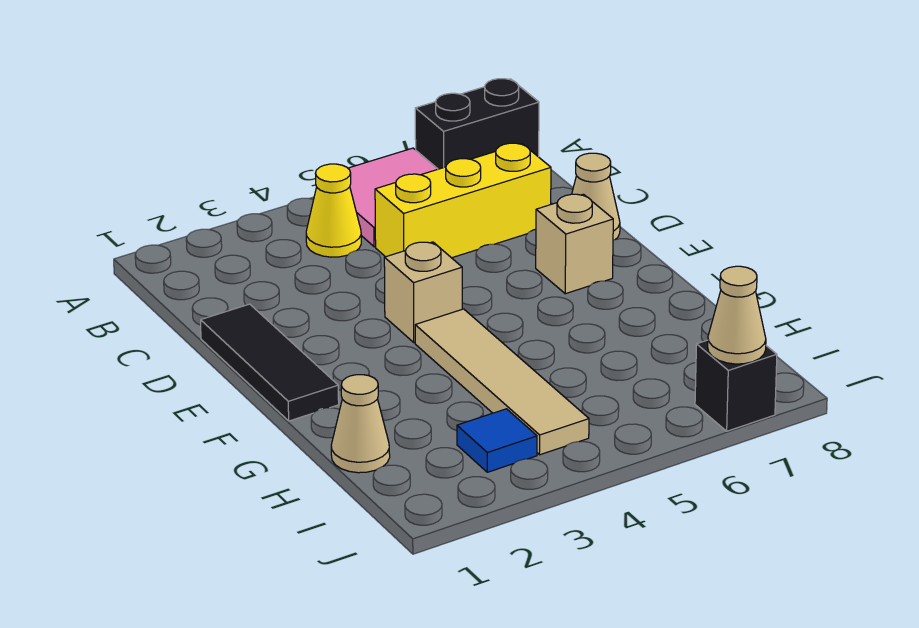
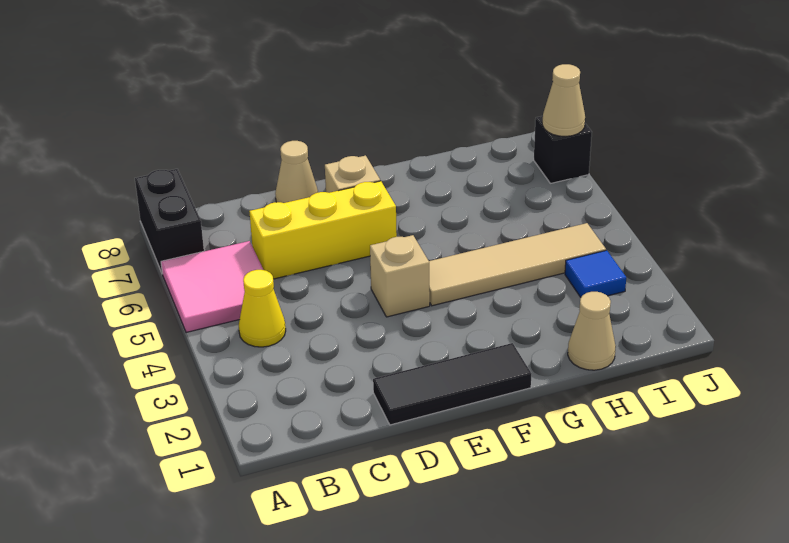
yellow 1x3 brick [375,143,551,258] -> yellow 1x3 brick turned to [249,181,397,279]

